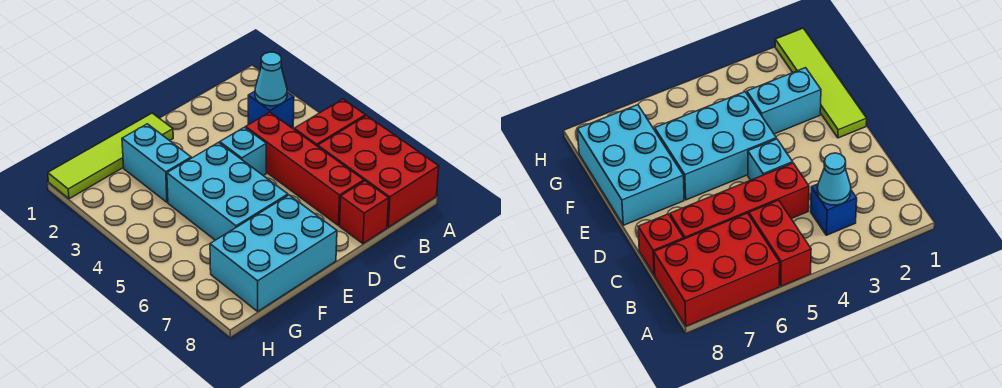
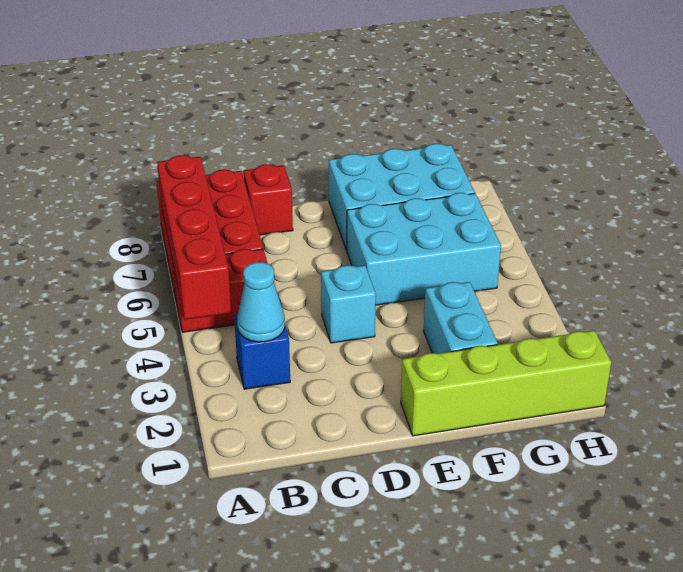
red 1x4 brick [246,112,364,226] -> red 1x4 brick moved to [157,155,231,320]
lime 1x4 tile [48,113,173,199] -> lime 1x4 brick [401,331,611,436]
cyan 2x3 brick [167,143,288,240] -> cyan 2x3 brick turned to [347,193,501,305]

